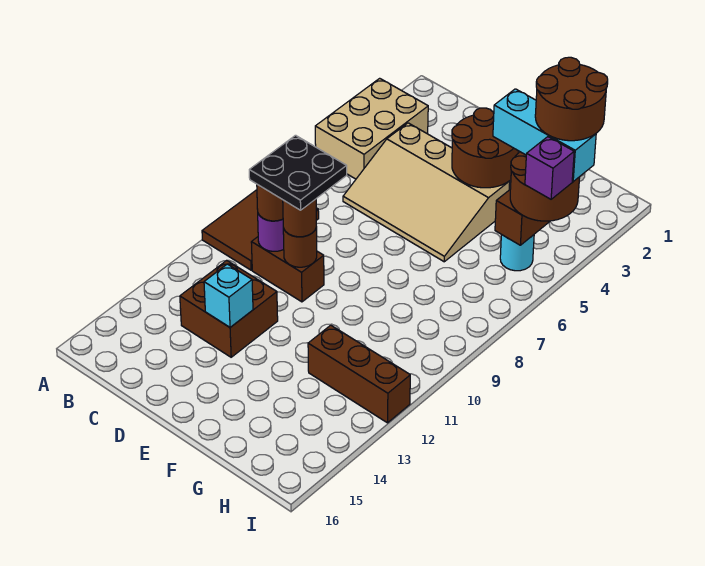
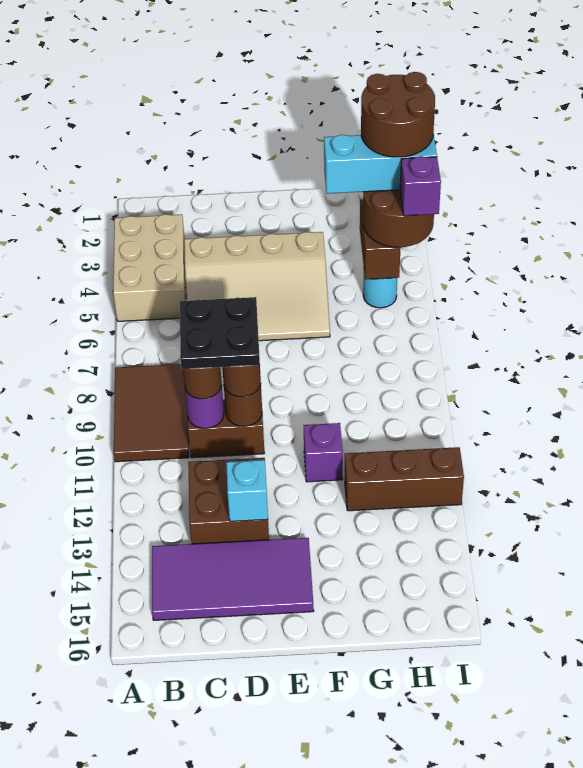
none -> purple 2x4 tile [152,538,314,620]
brown 2x2 round brick [452,108,518,188] -> none
none -> purple 1x1 brick [304,423,343,482]

